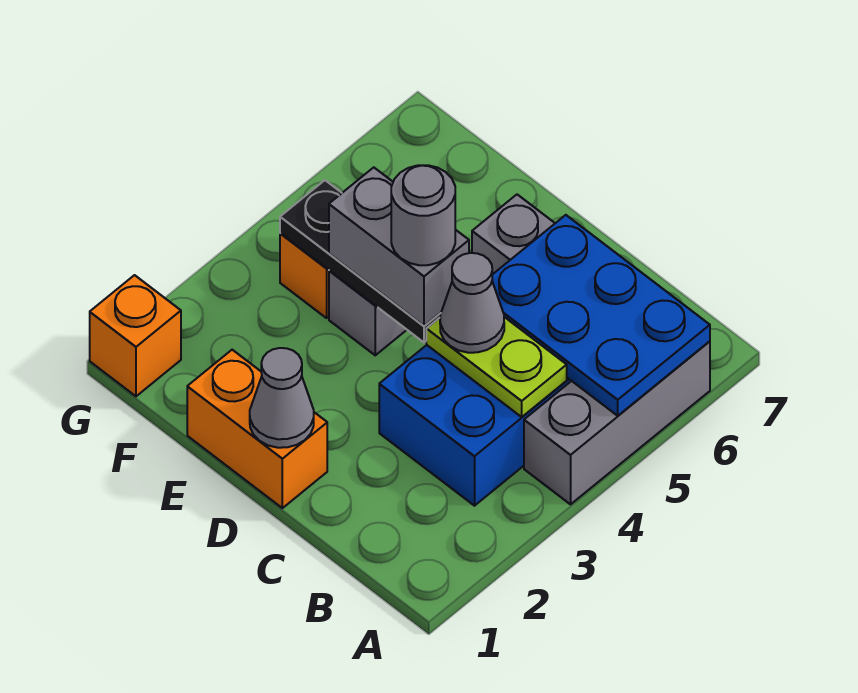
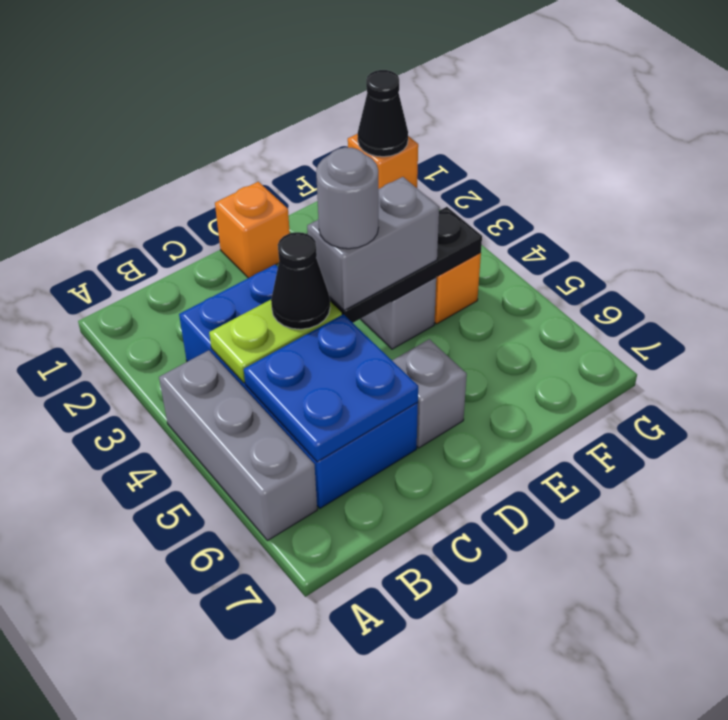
blue 2x3 plate [492,215,710,416] -> blue 2x2 plate [244,314,418,462]
grey 1x1 cone [440,253,504,353] -> black 1x1 cone [271,232,330,329]
orange 1x2 brick [187,350,327,508] -> orange 1x1 brick [215,182,290,278]
grey 1x1 cone [250,348,314,448] -> none
none -> black 1x1 cone [358,70,408,157]

